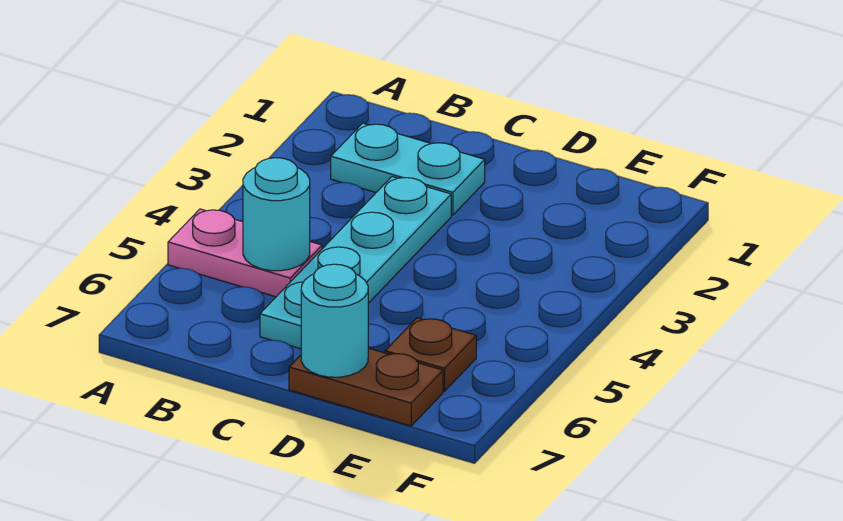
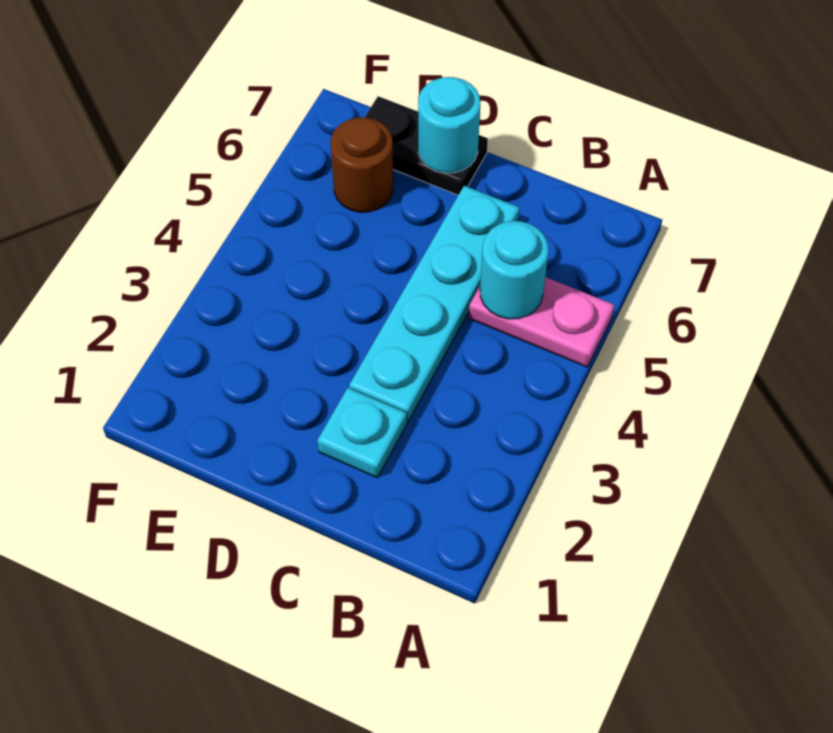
cyan 1x2 plate [331,123,485,215] -> cyan 1x1 plate [317,388,407,478]
brown 1x2 plate [289,348,443,426] -> black 1x2 plate [364,96,488,195]
brown 1x1 plate [385,318,476,391] -> brown 1x1 round brick [331,118,393,212]

